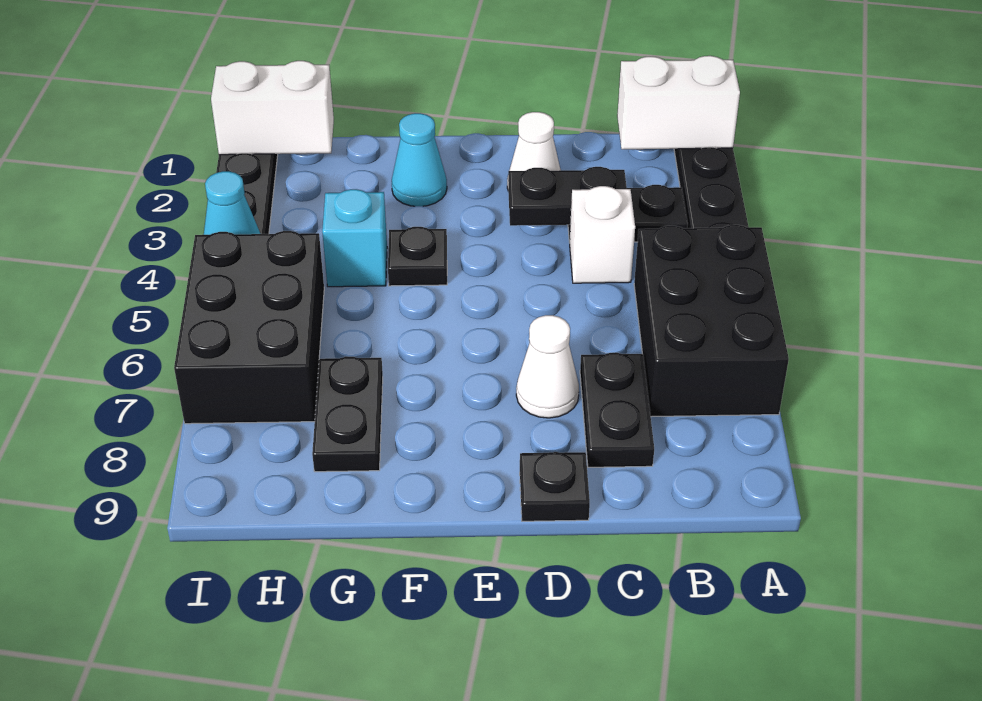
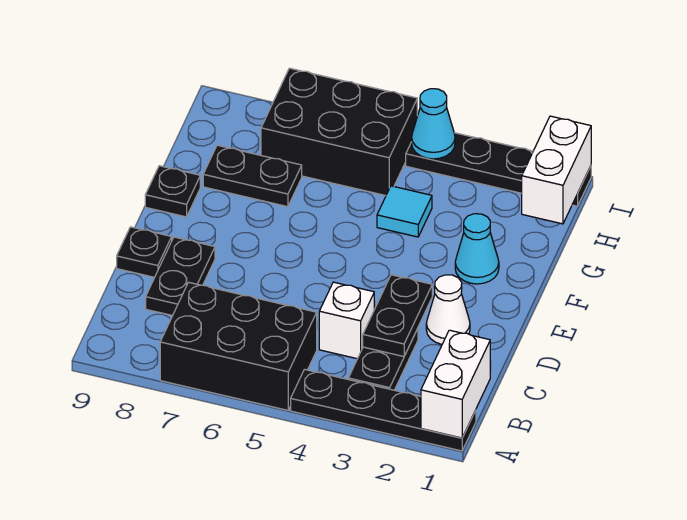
black 1x2 plate [580,353,654,467] -> black 1x2 plate turned to [146,237,215,316]
white 1x1 cone [516,315,579,418] -> none
black 1x1 plate [388,227,447,286] -> black 1x1 plate moved to [145,166,200,217]
cyan 1x1 brick [322,189,387,287] -> cyan 1x1 tile [377,186,432,237]

